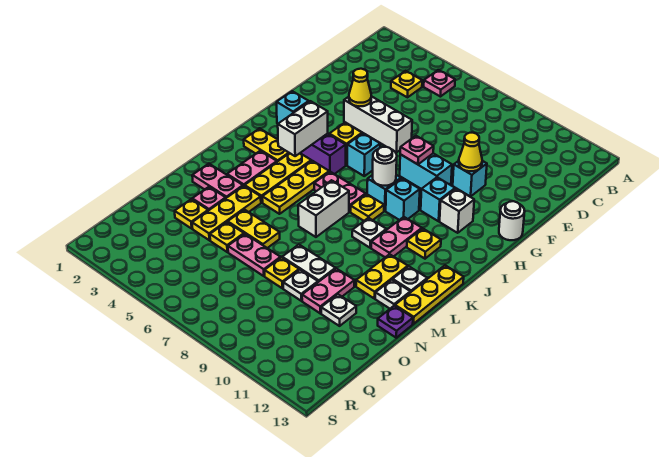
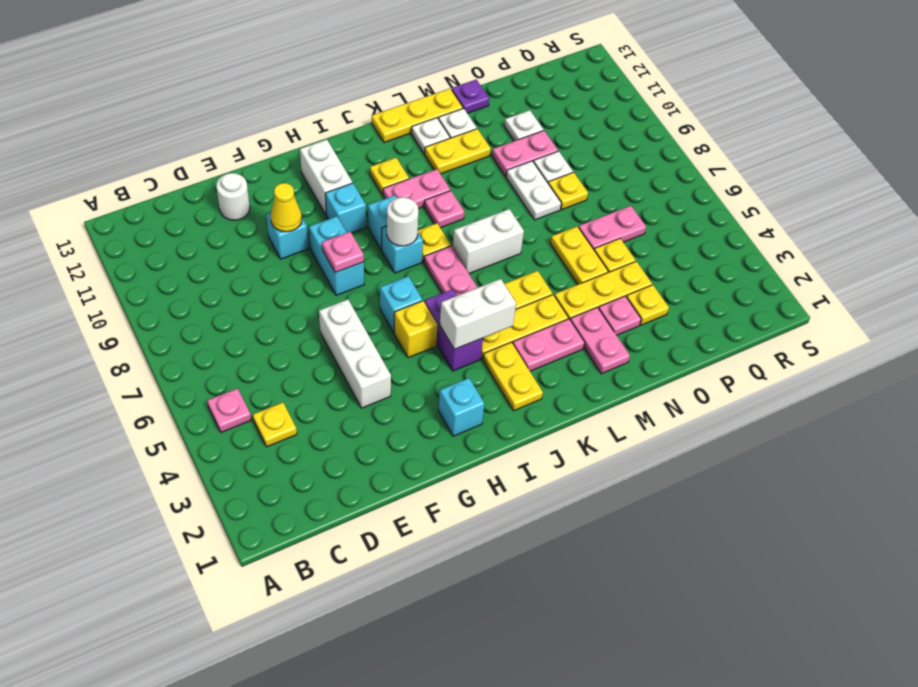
yellow 1x1 cone [349,69,371,106] -> none
white 1x1 round brick [499,201,525,240] -> white 1x1 round brick moved to [216,173,250,220]
white 1x1 brick [440,189,474,233] -> white 1x2 brick [300,139,352,215]
white 1x1 plate [352,218,386,248] -> pink 1x1 plate [424,191,465,228]
pink 1x2 plate [228,234,281,276] -> pink 1x2 plate turned to [578,206,646,249]

